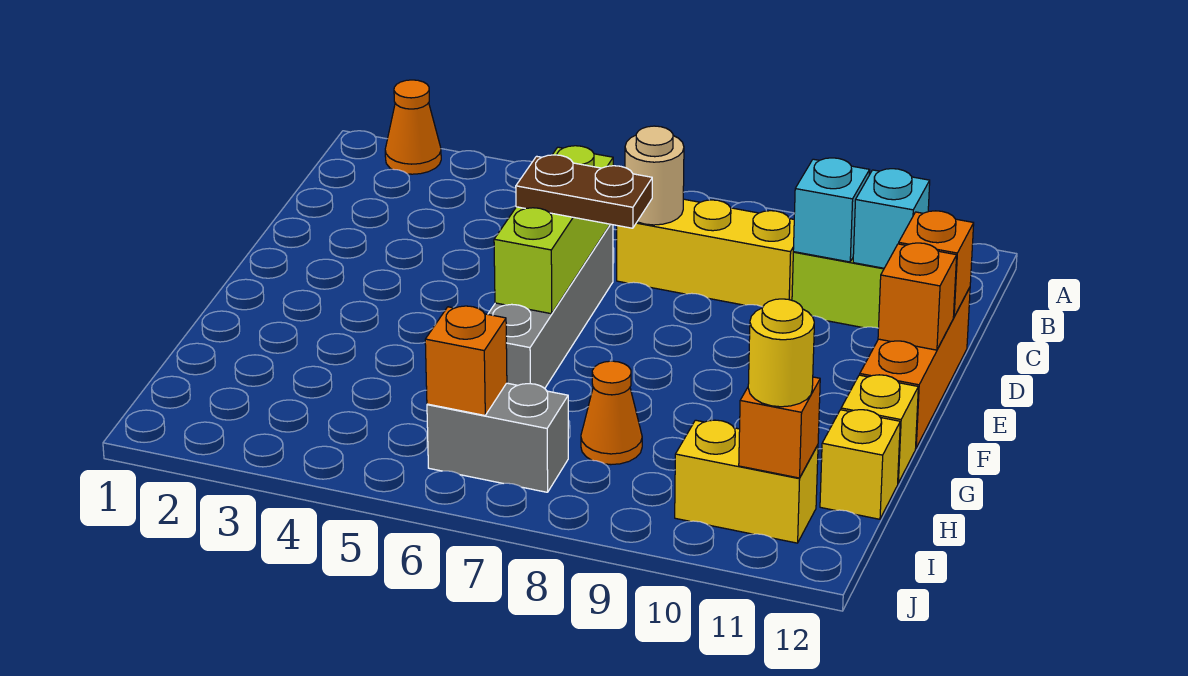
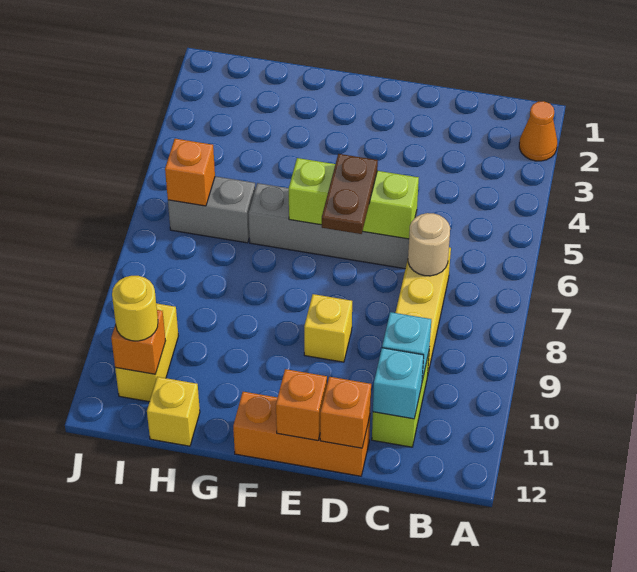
yellow 1x1 brick [841,375,918,483] -> yellow 1x1 brick moved to [304,294,352,362]
orange 1x1 cone [581,361,642,465] -> none
grey 1x2 brick [427,383,568,492] -> grey 1x2 brick turned to [168,176,255,243]

